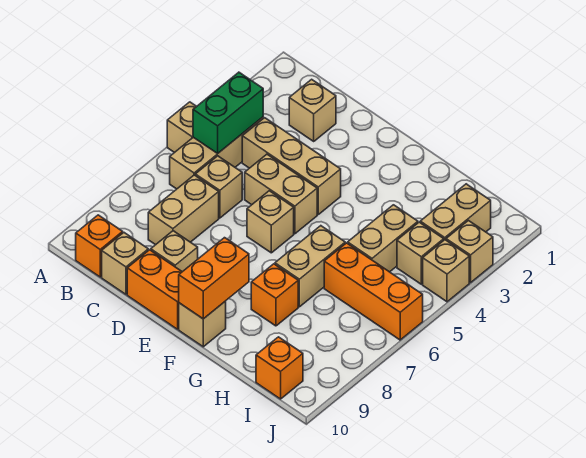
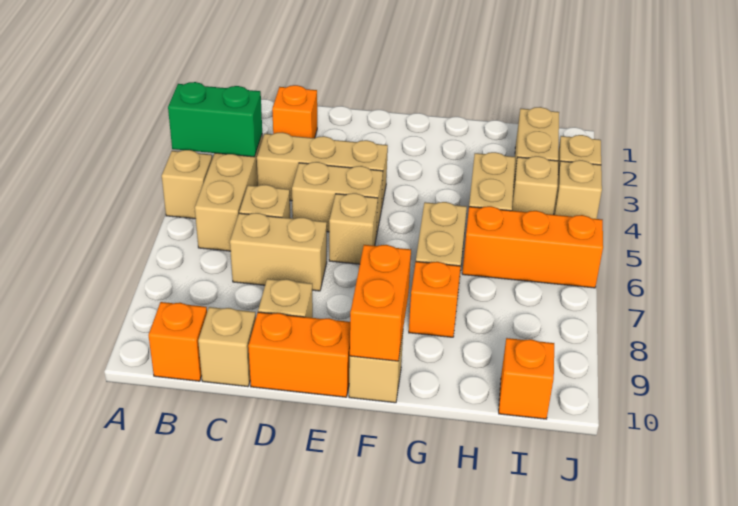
green 1x2 brick [193,72,263,154] -> green 1x2 brick turned to [168,82,262,157]
tan 1x1 brick [289,79,336,141] -> orange 1x1 brick [272,85,317,138]
tan 1x2 brick [148,175,219,245] -> tan 1x2 brick turned to [230,213,327,291]

